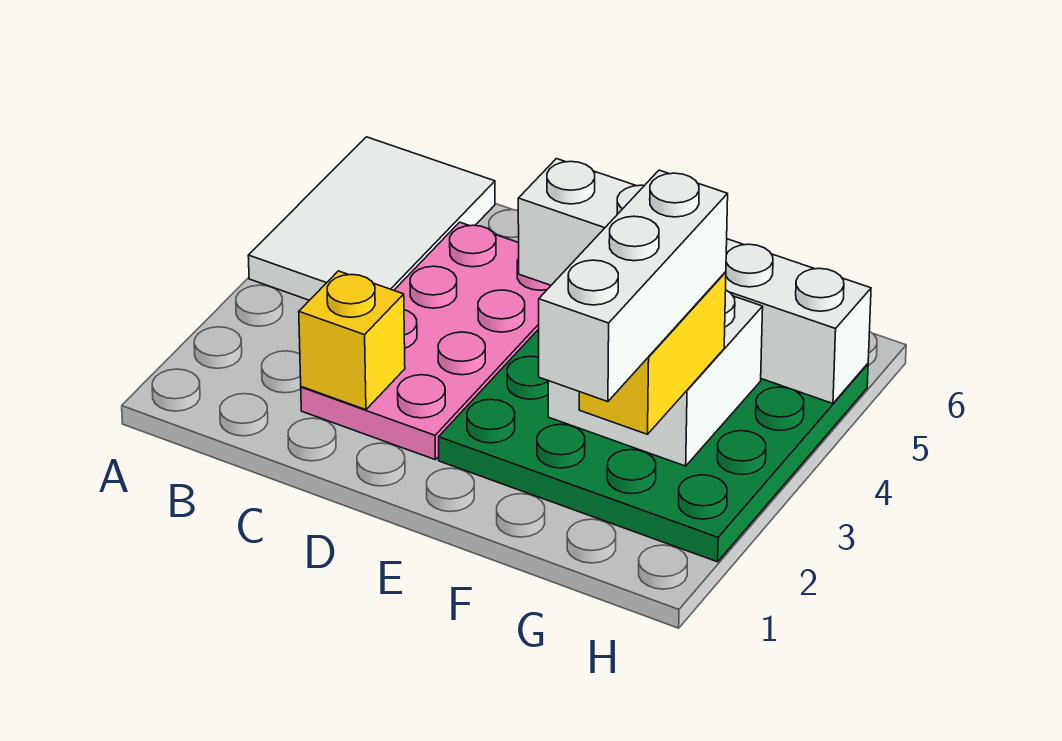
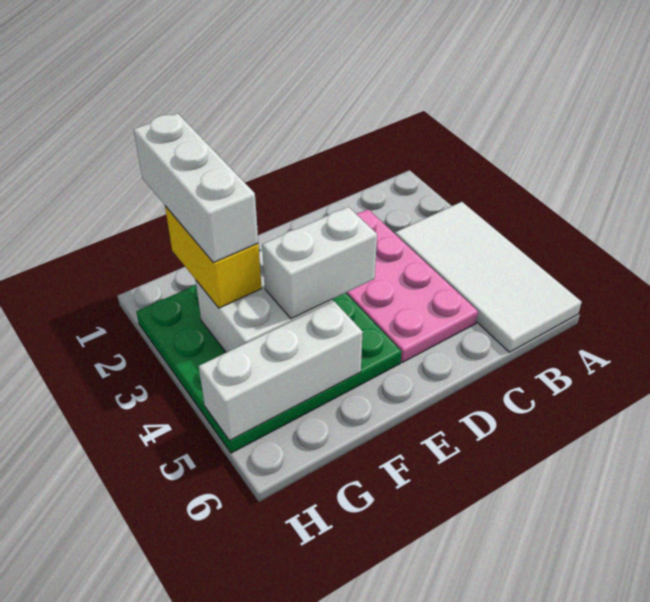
white 2x3 tile [248,137,495,300] -> white 2x4 tile [395,202,582,352]
yellow 1x1 brick [299,271,405,410] -> none

